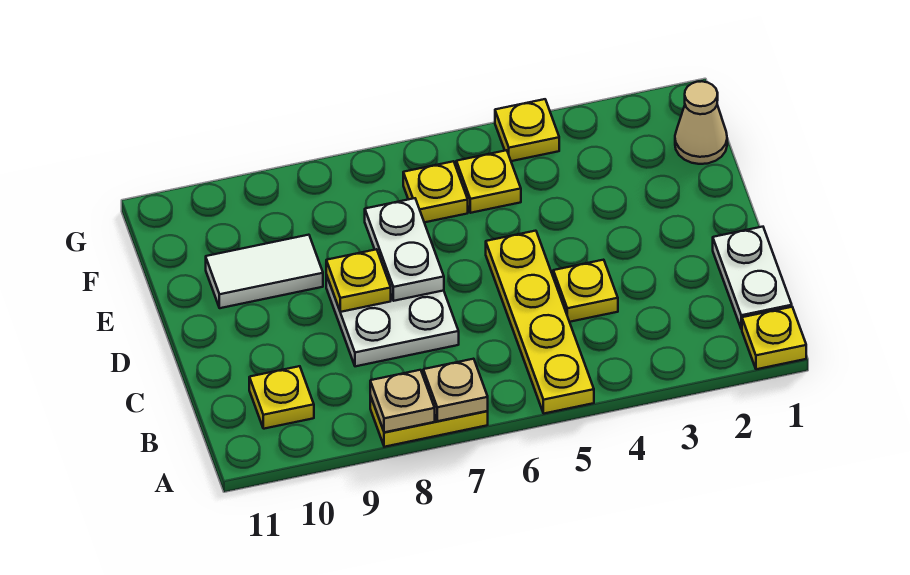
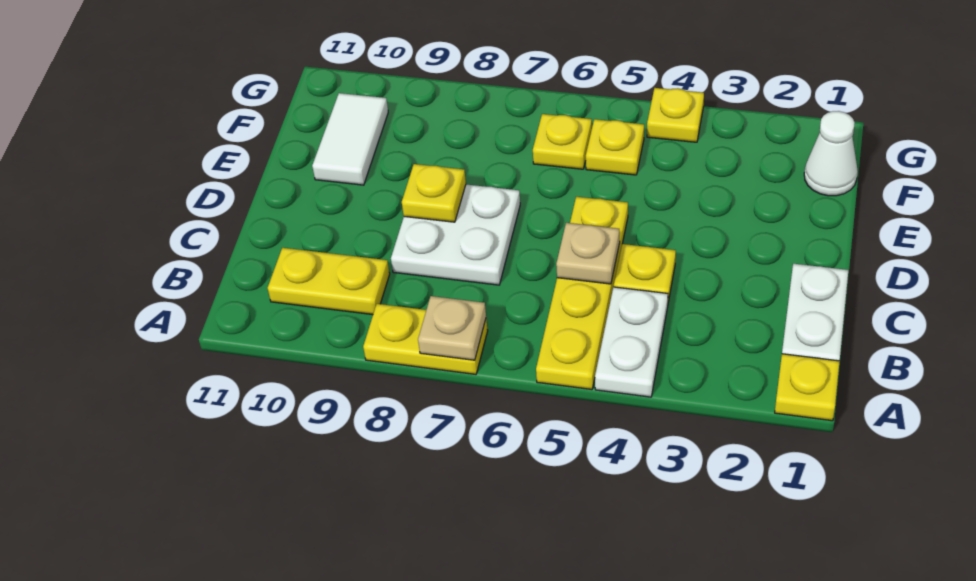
tan 1x1 plate [370,370,435,432] -> tan 1x1 plate moved to [556,223,620,284]
yellow 1x1 plate [249,366,314,429] -> yellow 1x2 plate [268,248,390,315]
white 1x2 plate [365,198,444,301] -> white 1x2 plate moved to [595,287,668,397]
white 1x2 tile [206,235,323,308] -> white 1x2 tile turned to [312,93,388,185]
tan 1x1 cone [675,81,727,164] -> white 1x1 cone [804,111,858,196]

